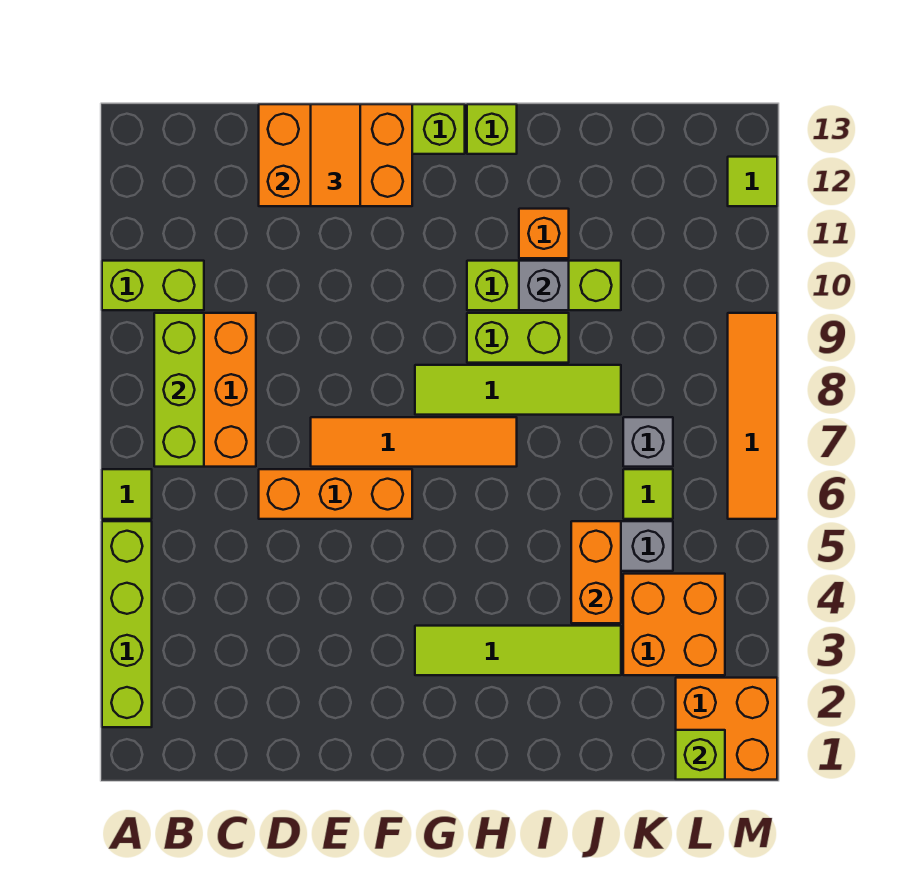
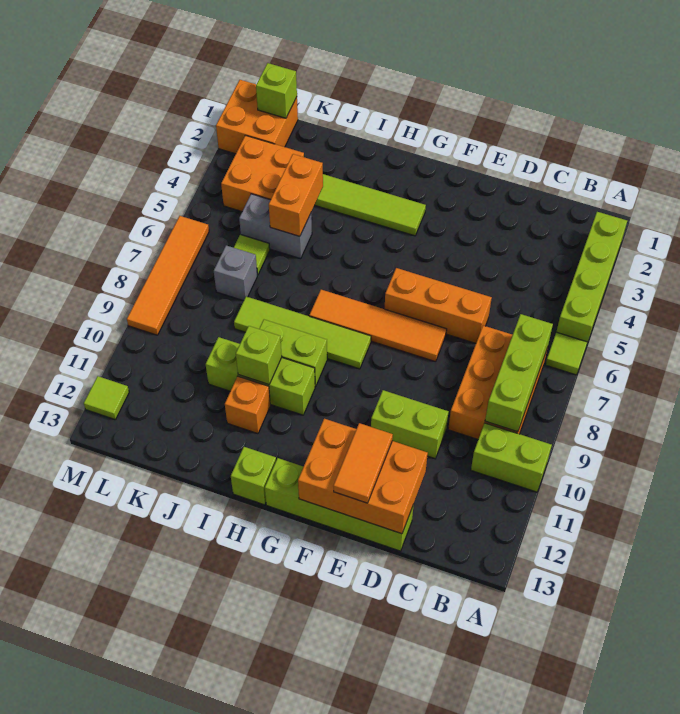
none -> lime 1x2 brick [371,390,449,459]
grey 1x1 brick [519,261,569,310] -> lime 1x1 brick [236,326,282,385]

